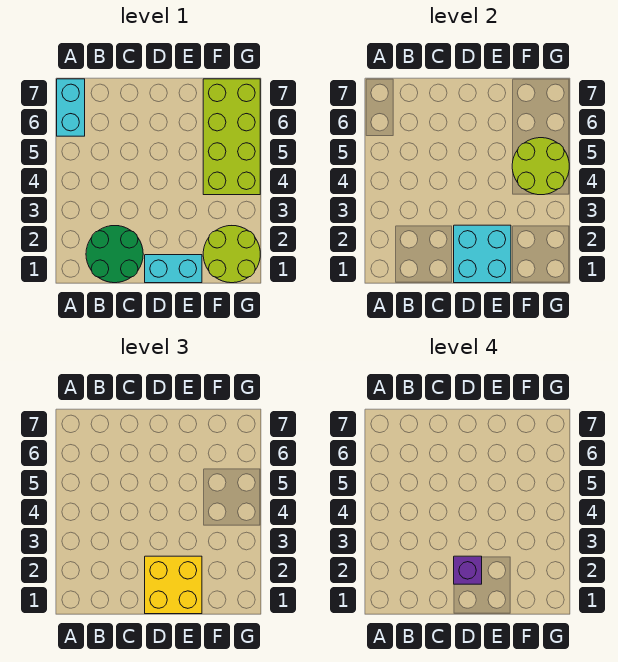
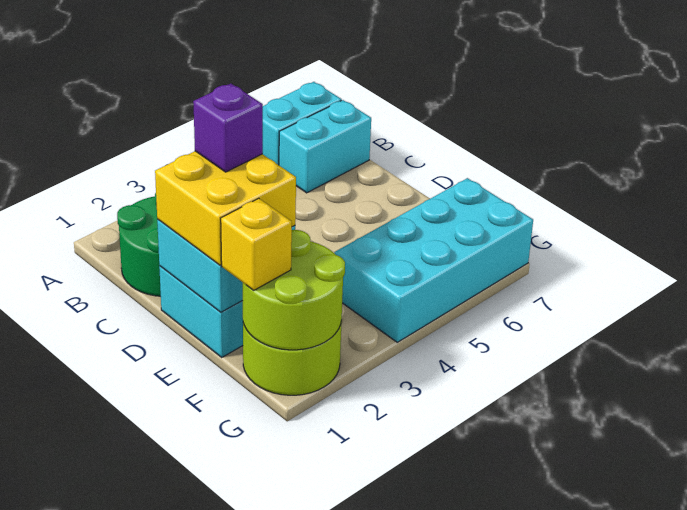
none -> cyan 1x2 brick [279,100,371,193]
none -> yellow 1x1 brick [221,198,292,290]
lime 2x4 brick [203,79,260,195] -> cyan 2x4 brick [334,178,533,342]
lime 2x2 round brick [512,138,569,195] -> lime 2x2 round brick moved to [243,230,345,350]

